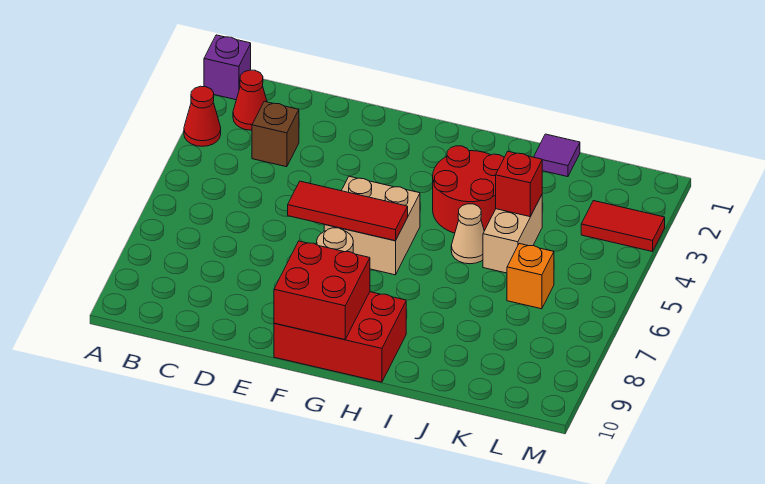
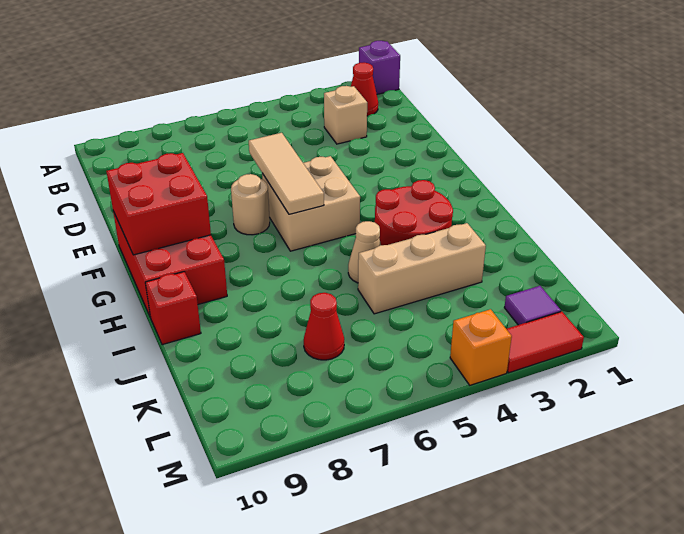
red 1x1 cone [184,86,221,146] -> red 1x1 cone moved to [304,293,344,360]
brown 1x1 brick [252,101,299,167] -> tan 1x1 brick [324,86,367,144]
red 1x3 tile [288,181,408,241] -> tan 1x3 tile [249,133,324,214]
purple 1x1 tile [534,134,580,177] -> purple 1x1 tile moved to [504,286,561,325]
tan 1x2 brick [483,195,542,273] -> tan 1x3 brick [358,223,486,314]
red 1x1 brick [496,151,542,217] -> red 1x1 brick moved to [145,272,201,345]
orange 1x1 brick [507,244,554,309] -> orange 1x1 brick moved to [450,309,512,385]
red 1x2 tile [581,201,665,252] -> red 1x2 tile turned to [507,311,584,373]

